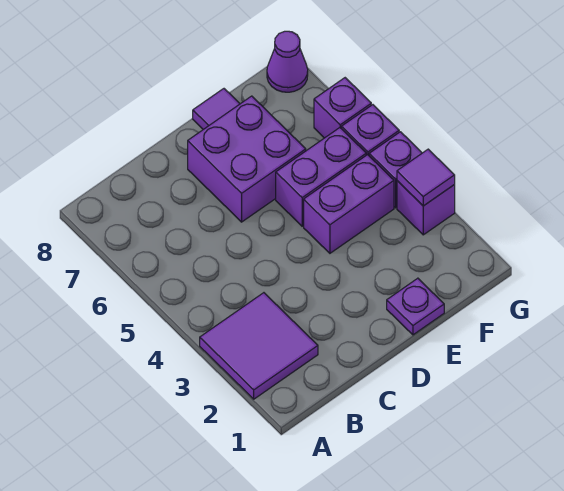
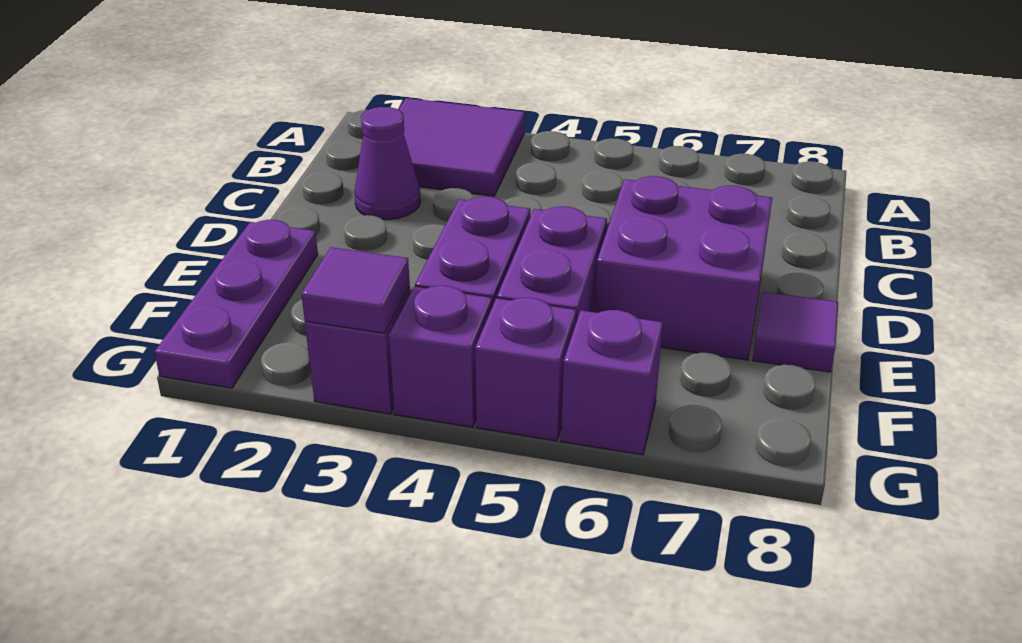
purple 1x1 plate [387,278,444,335] -> purple 1x3 plate [154,220,318,388]
purple 1x1 cone [267,31,308,92] -> purple 1x1 cone moved to [354,107,421,220]

